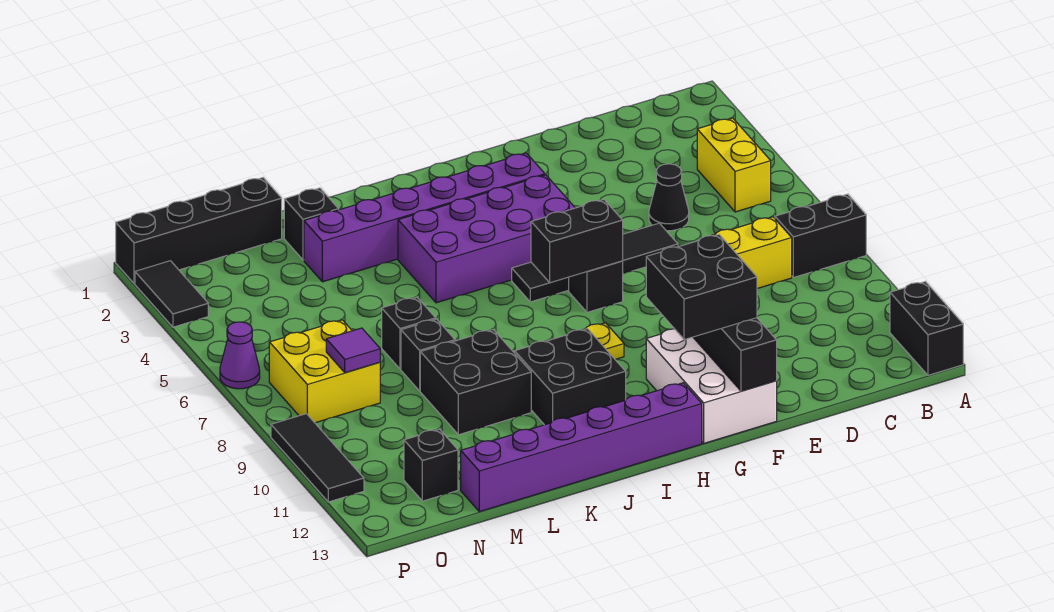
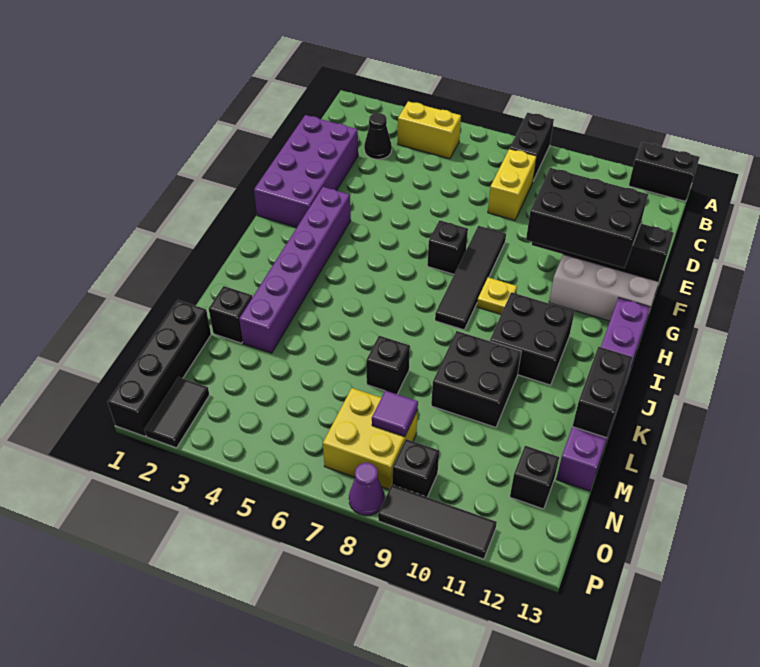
black 1x1 cone [649,164,689,231] -> black 1x1 cone moved to [364,113,392,159]
black 1x4 tile [512,223,678,302] -> black 1x4 tile moved to [435,226,506,330]
black 2x2 brick [646,235,757,340] -> black 2x3 brick [526,168,648,268]
purple 2x4 brick [398,175,575,303] -> purple 2x4 brick moved to [254,115,358,227]
black 1x2 brick [531,200,623,283] -> black 1x2 brick moved to [572,347,633,438]
black 1x1 brick [401,319,455,391] -> black 1x1 brick moved to [392,439,439,497]
black 1x2 tile [135,261,208,327] -> black 1x2 tile turned to [145,377,209,448]
purple 1x1 cone [220,322,260,389] -> purple 1x1 cone moved to [349,463,385,516]

